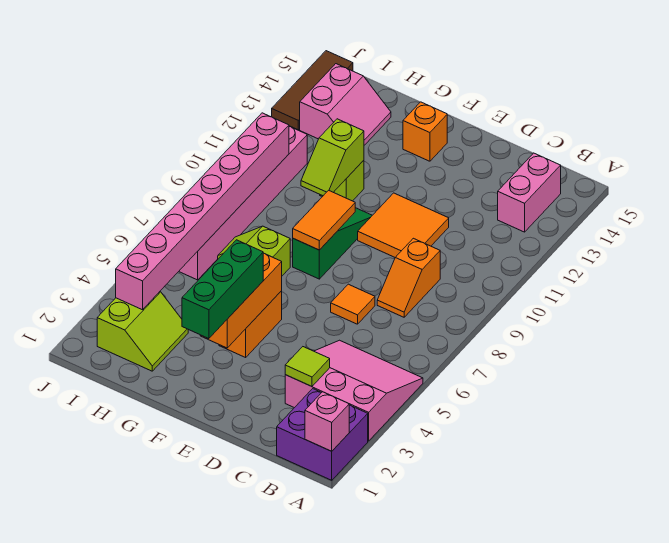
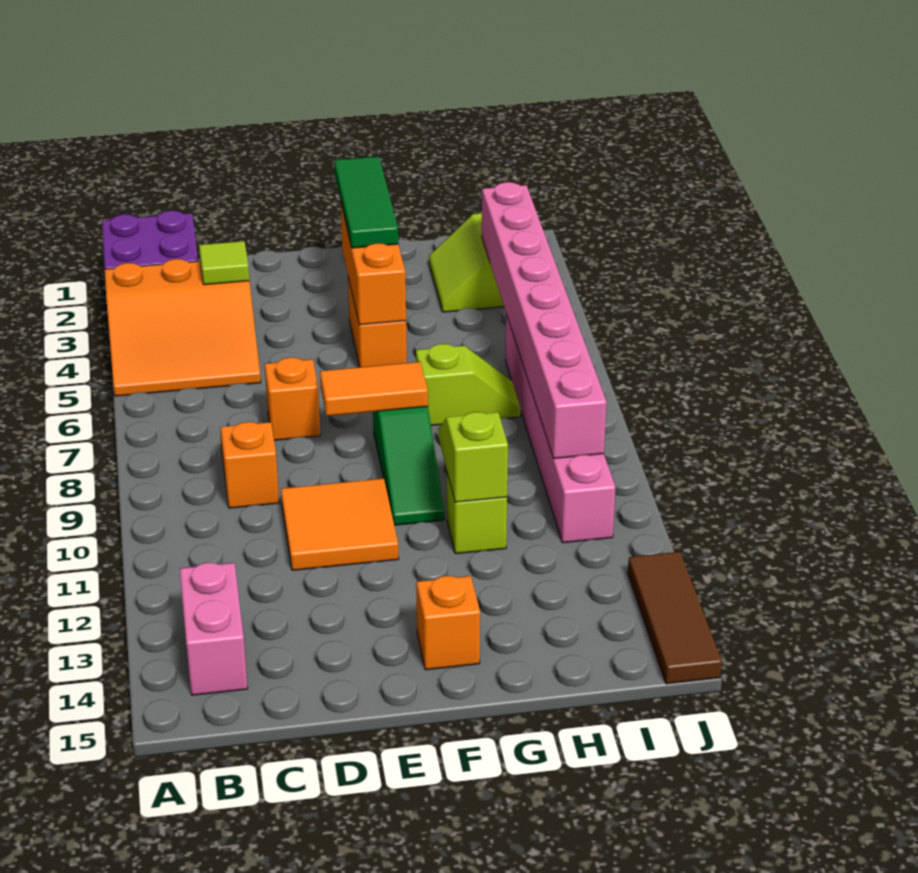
pink 1x1 brick [305,392,349,451] -> none
pink 3x3 slope [285,340,423,441] -> orange 3x3 slope [105,259,261,396]
orange 1x1 tile [331,284,375,324] -> orange 1x1 brick [265,357,320,440]
green 1x3 brick [182,240,263,339] -> green 1x3 tile [334,157,398,248]
orange 1x2 tile [293,190,355,250] -> orange 1x2 tile turned to [320,362,428,416]
pink 2x2 slope [300,64,391,145] -> none

